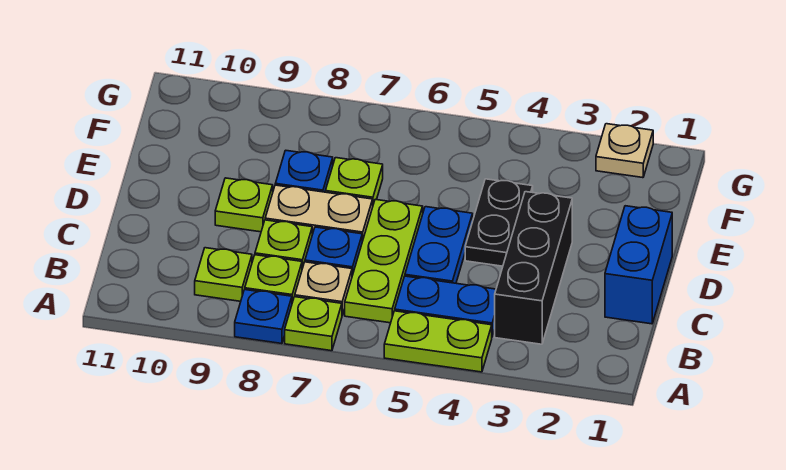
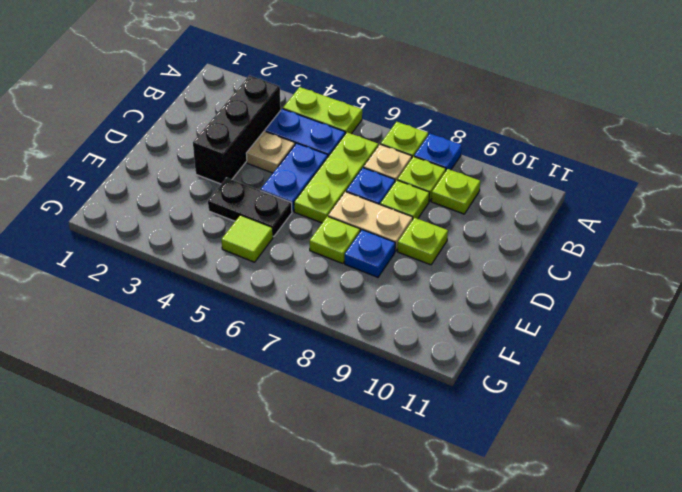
blue 1x2 brick [605,206,672,324] -> none
black 1x2 plate [465,179,533,266] -> black 1x2 plate turned to [208,178,292,237]
none -> lime 1x1 tile [221,215,273,262]
tan 1x1 plate [596,124,653,178] -> tan 1x1 plate moved to [246,131,295,173]

